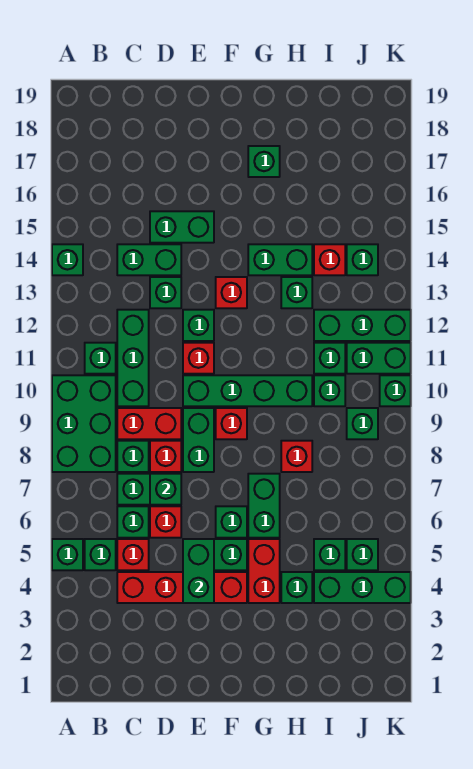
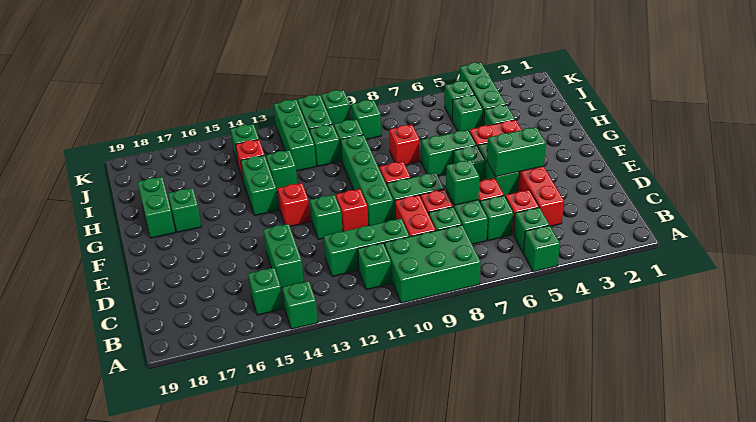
green 1x1 brick [150,277,181,308] -> green 1x1 brick moved to [248,268,283,315]
green 1x2 brick [150,211,214,243] -> green 1x2 brick moved to [138,177,175,238]

